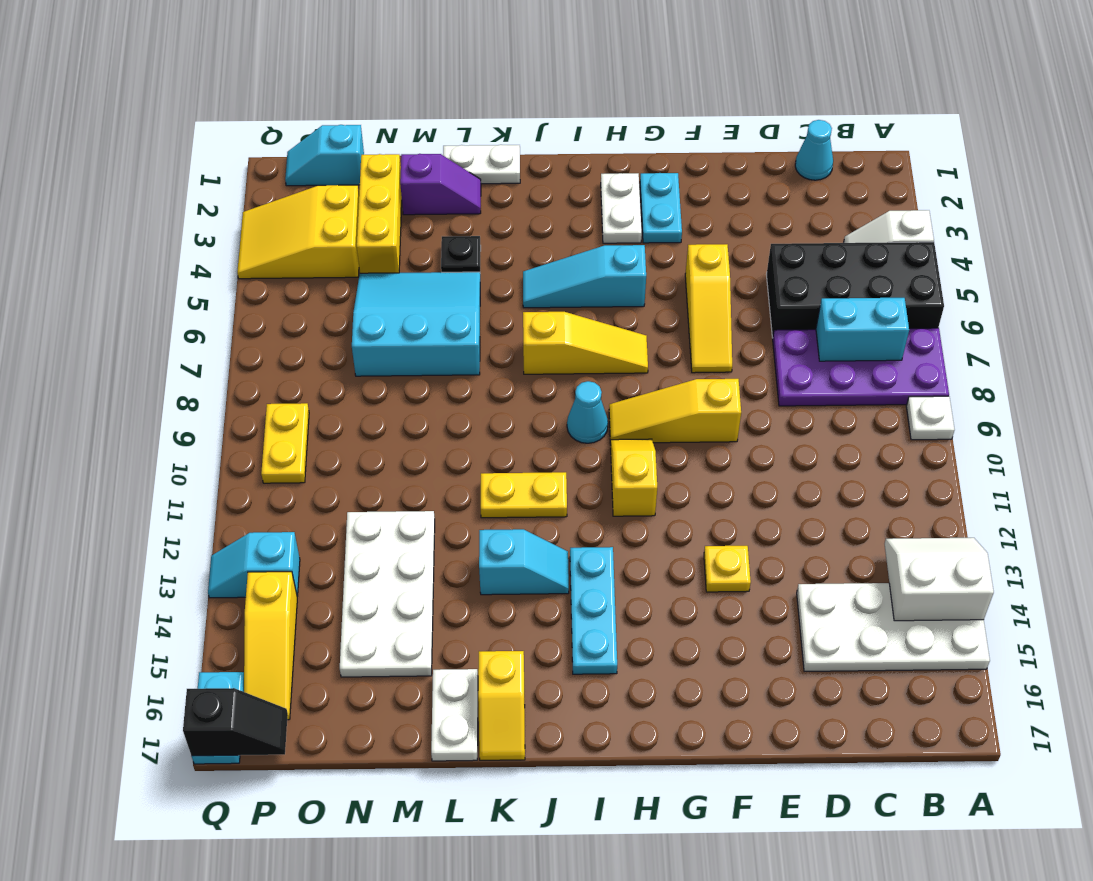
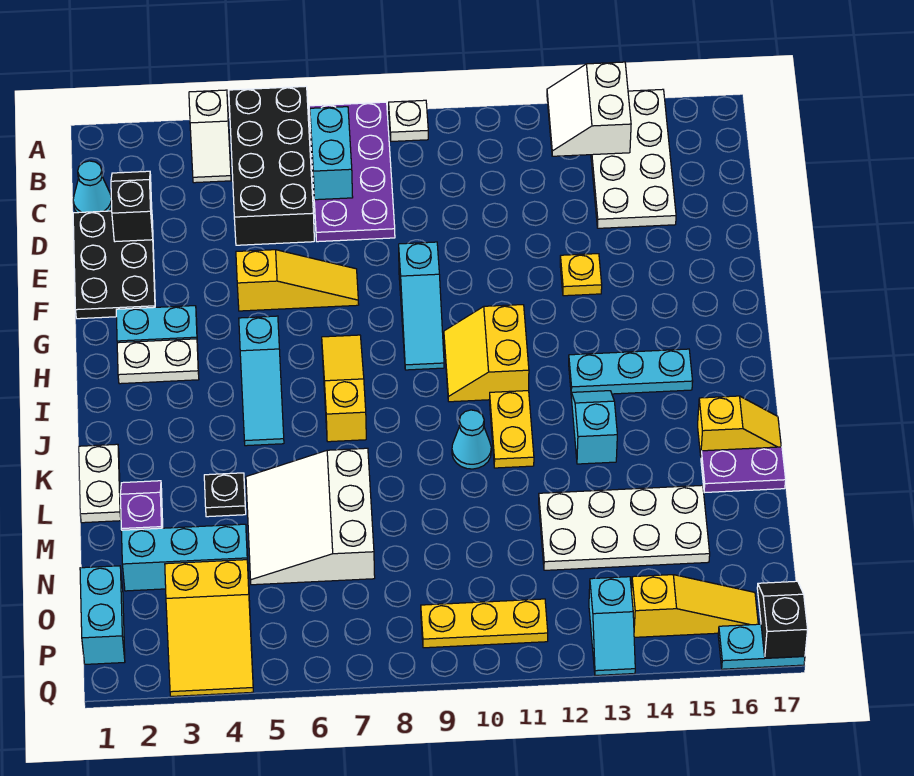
none -> black 1x2 slope [111,171,153,242]
none -> black 2x3 plate [73,211,155,319]
yellow 1x3 slope [609,379,741,443] -> cyan 1x3 slope [399,242,444,370]
yellow 1x2 slope [610,439,657,516] -> yellow 2x2 slope [444,305,529,402]
cyan 1x1 cone [567,381,608,443] -> cyan 1x1 cone moved to [452,410,491,469]
cyan 3x3 slope [352,272,480,376] -> white 3x3 slope [246,448,375,585]
white 1x2 plate [431,669,478,761] -> purple 1x2 plate [701,447,786,493]
yellow 1x3 brick [357,154,402,273] -> cyan 1x3 brick [121,524,249,591]
cyan 1x2 slope [285,125,364,186] -> cyan 1x2 brick [80,566,125,664]
yellow 1x2 plate [261,403,309,483] -> yellow 1x3 plate [421,599,548,648]

